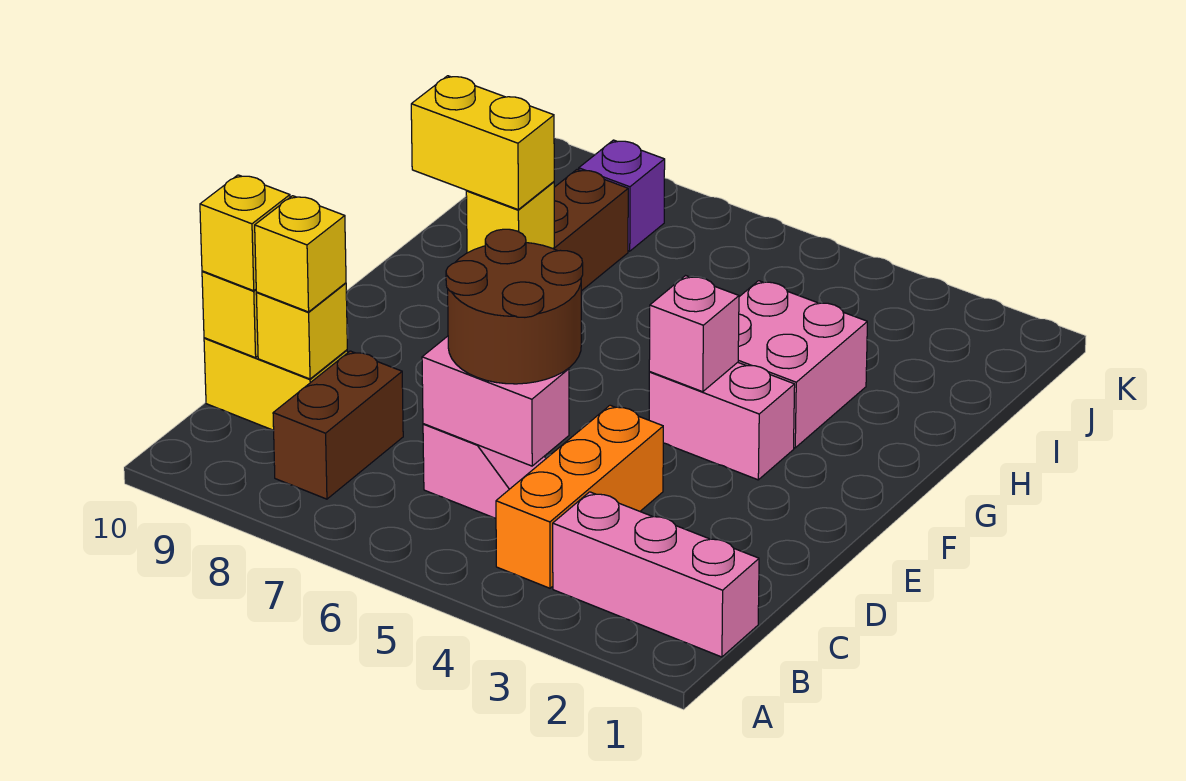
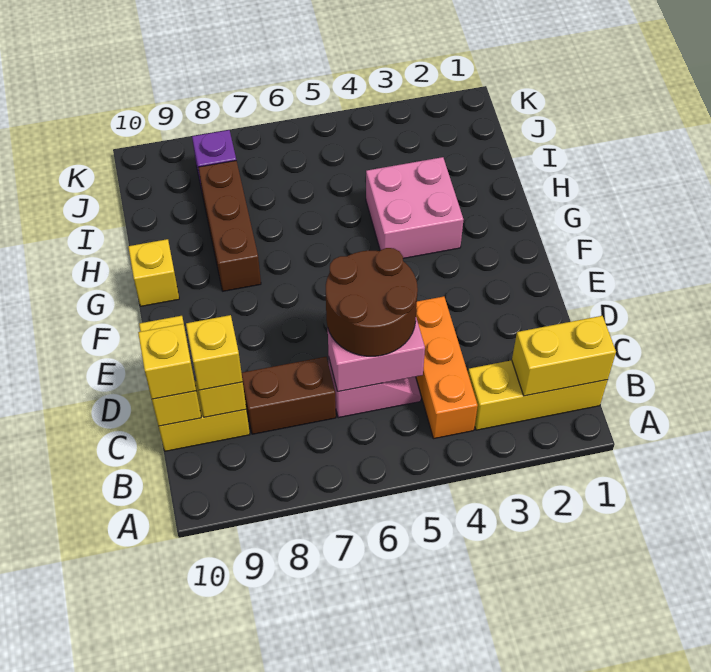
pink 1x3 brick [553,492,759,657] -> yellow 1x3 brick [468,360,608,430]
brown 1x2 brick [273,351,403,499] -> brown 1x2 brick turned to [242,357,336,434]
pink 1x2 brick [649,362,795,480] -> none
pink 1x1 brick [649,276,739,392] -> none
yellow 1x1 brick [466,182,554,253] -> yellow 1x1 brick moved to [128,239,179,306]
yellow 1x2 brick [411,76,554,209] -> yellow 1x2 brick moved to [512,316,616,396]

